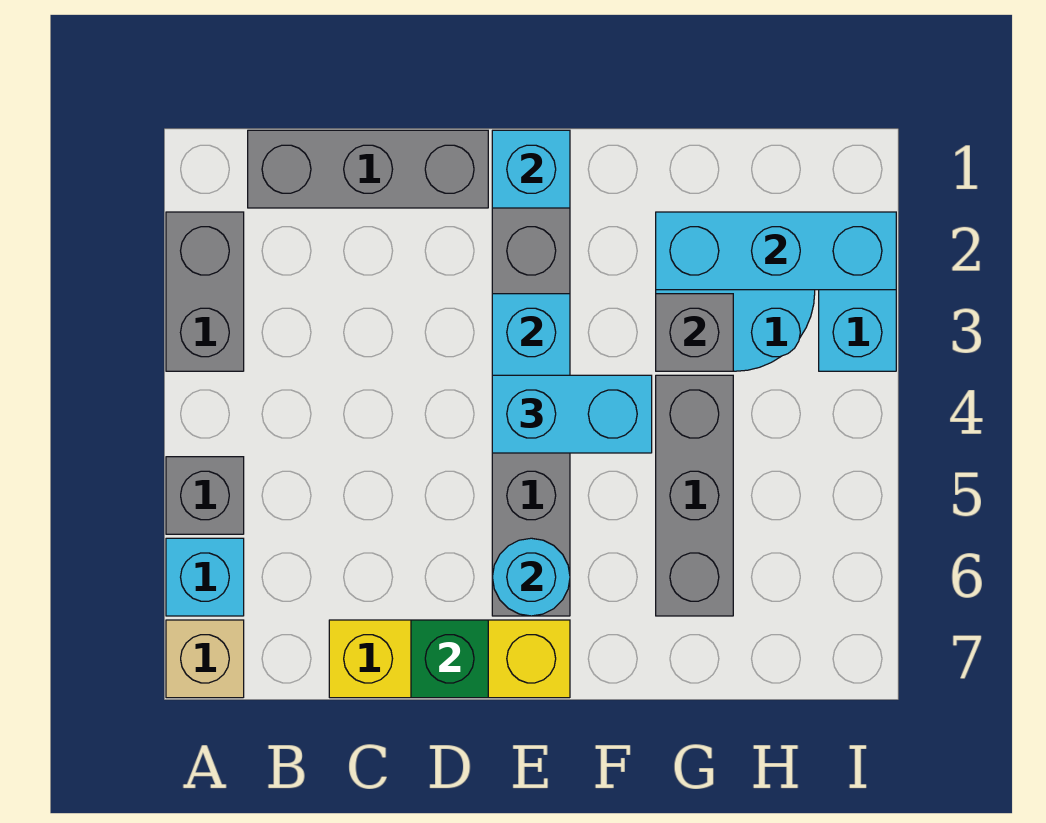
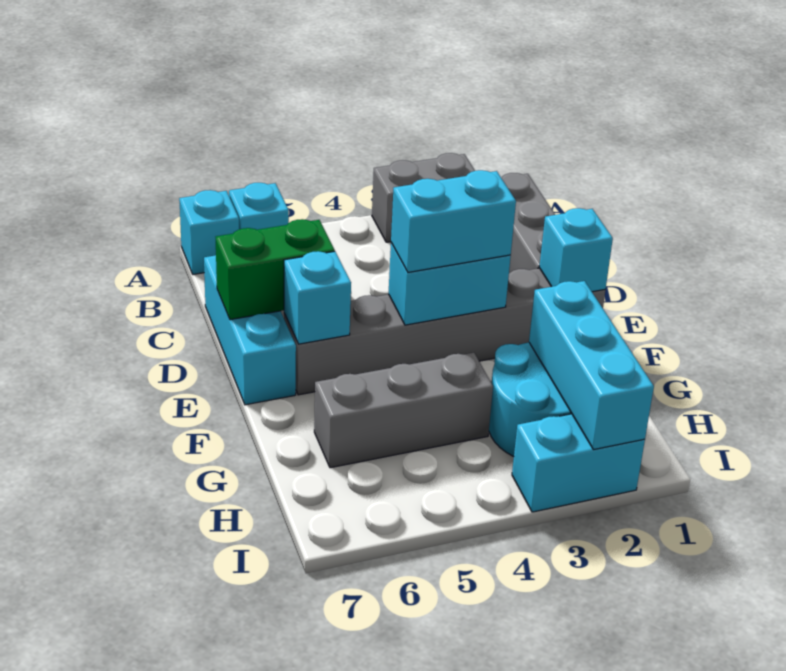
grey 1x1 brick [166,457,244,534] -> none
tan 1x1 brick [166,620,244,698] -> cyan 1x1 brick [179,190,239,274]
yellow 1x3 brick [329,620,570,698] -> cyan 1x3 brick [204,255,296,405]
green 1x1 brick [411,620,488,698] -> green 1x2 brick [216,219,335,320]
cyan 1x2 brick [492,375,652,453] -> cyan 1x2 brick turned to [391,170,516,272]
cyan 1x1 round brick [492,538,570,616] -> cyan 1x1 brick [284,251,351,344]
grey 1x1 brick [656,294,733,371] -> none

